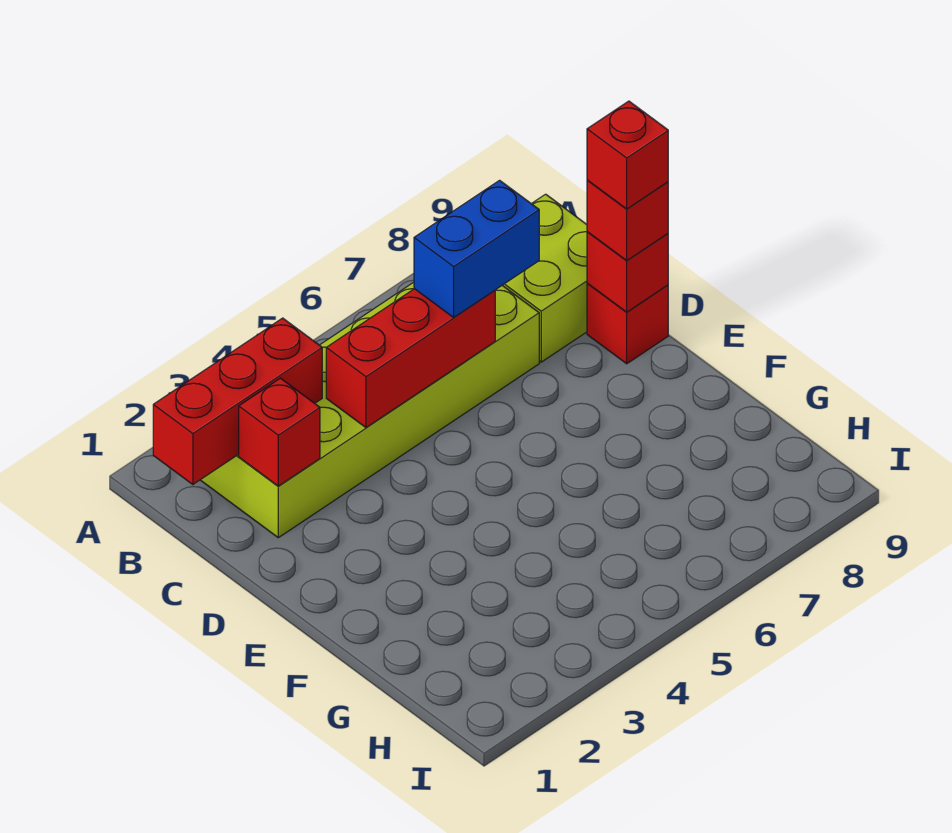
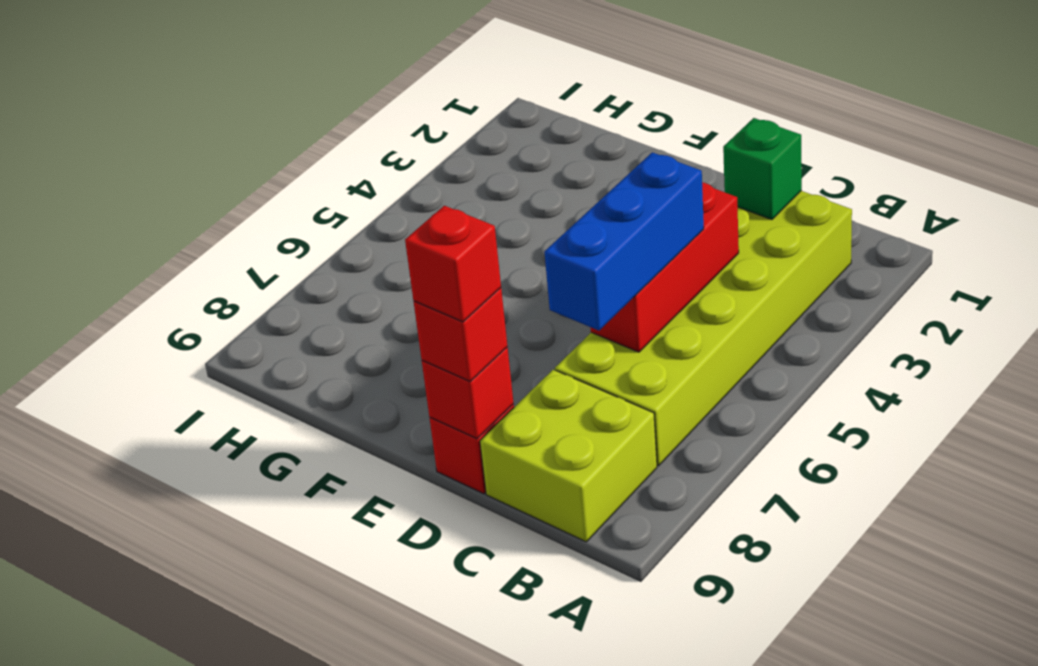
red 1x3 brick [153,318,322,484] -> none
red 1x1 brick [239,378,320,486] -> green 1x1 brick [723,118,802,220]
blue 1x2 brick [414,180,539,317] -> blue 1x3 brick [545,152,704,331]

